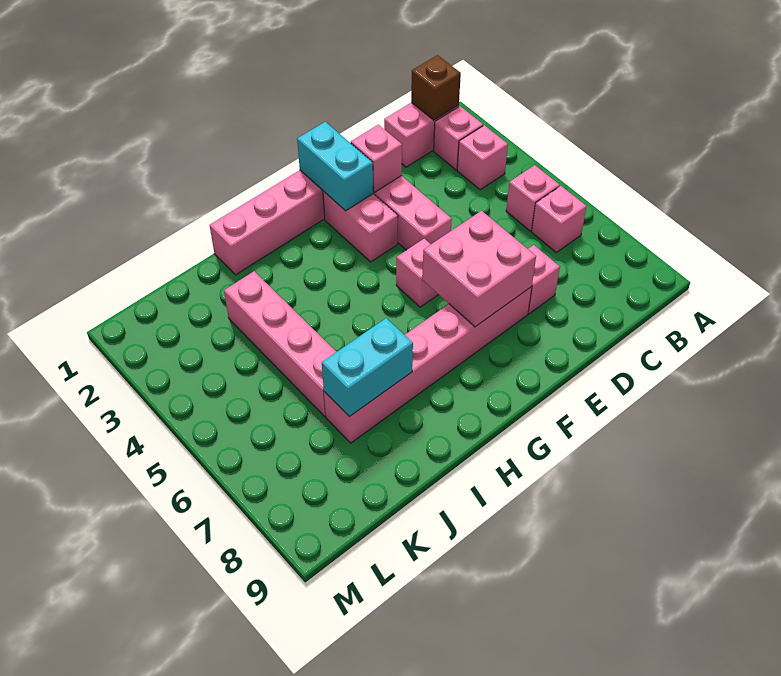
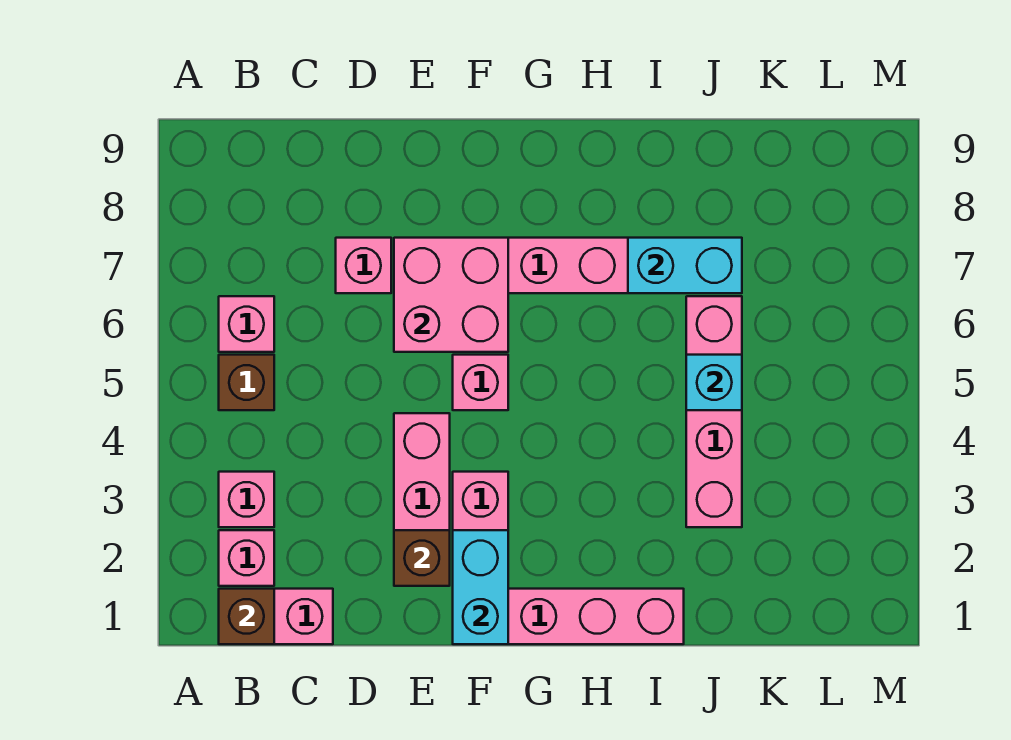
pink 1x1 brick [506,165,560,231] -> brown 1x1 brick [219,355,274,410]
pink 1x1 brick [351,125,402,192] -> brown 1x1 brick [394,530,450,586]
none -> cyan 1x1 brick [686,355,742,410]

